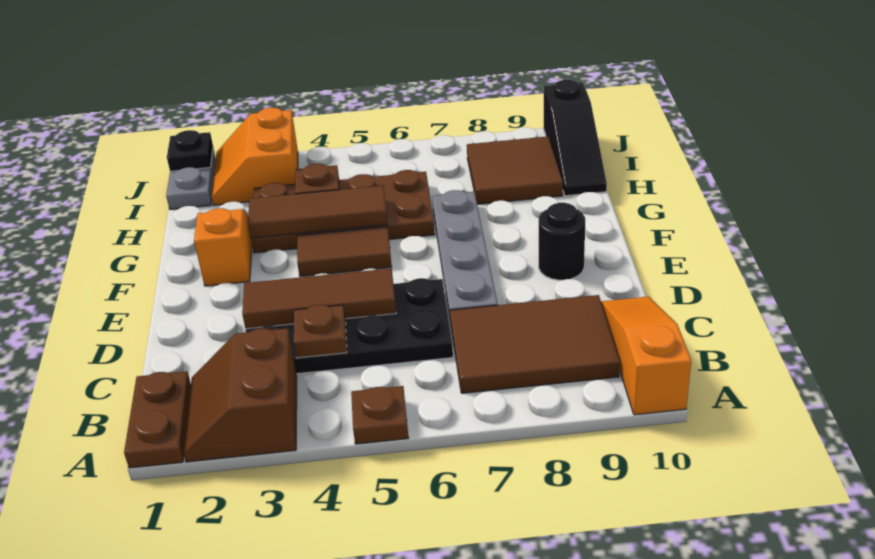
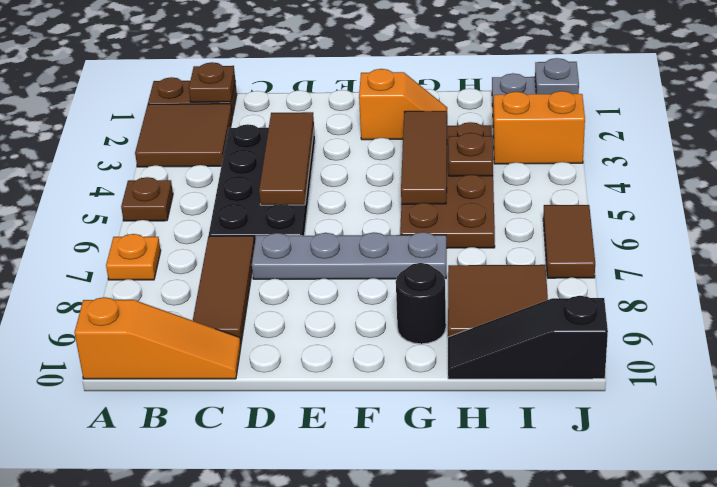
brown 2x2 slope [183,328,297,462] -> brown 2x2 tile [135,104,232,167]
none -> orange 1x1 plate [106,234,161,280]
brown 2x3 tile [450,295,620,393] -> brown 1x3 tile [193,236,255,342]
brown 1x1 plate [294,305,347,358] -> brown 1x1 plate moved to [189,62,235,102]
black 1x1 round brick [539,203,585,280] -> black 1x1 round brick moved to [396,263,446,344]
brown 1x2 tile [297,227,392,277] -> brown 1x2 tile moved to [543,205,595,278]
black 1x1 plate [167,130,213,171] -> grey 1x1 plate [535,58,579,94]

